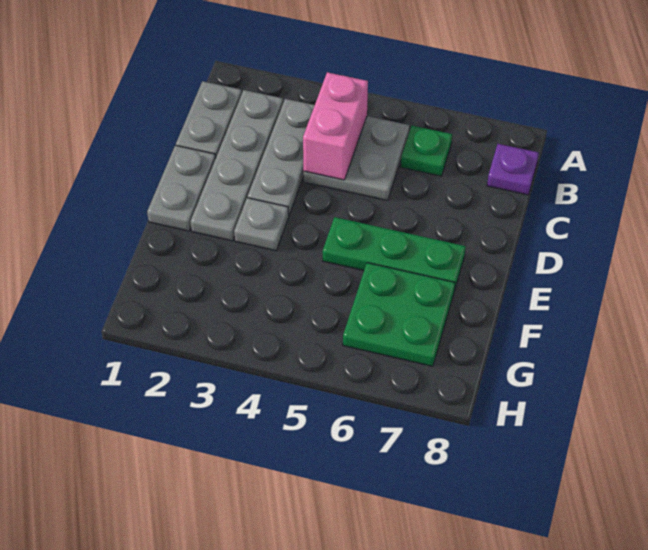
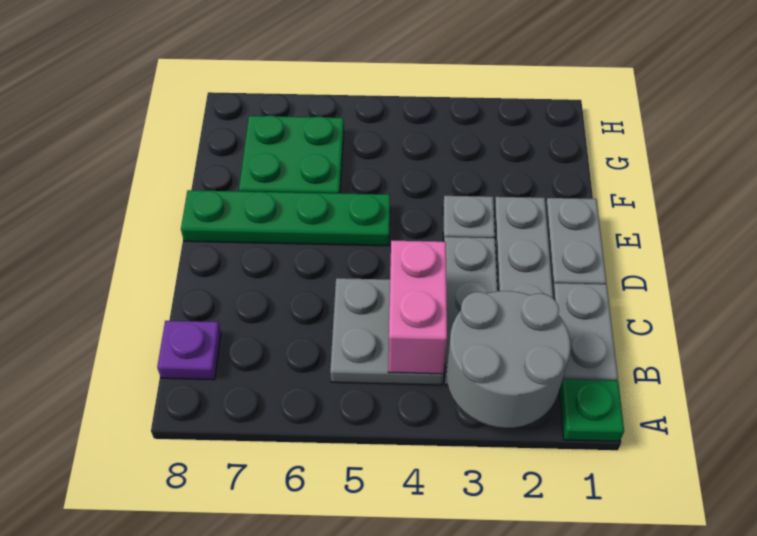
none -> grey 2x2 round brick [446,291,570,428]
green 1x1 plate [401,126,452,176] -> green 1x1 plate moved to [560,379,624,441]
green 1x3 plate [323,217,466,291] -> green 1x4 plate [181,190,390,246]

